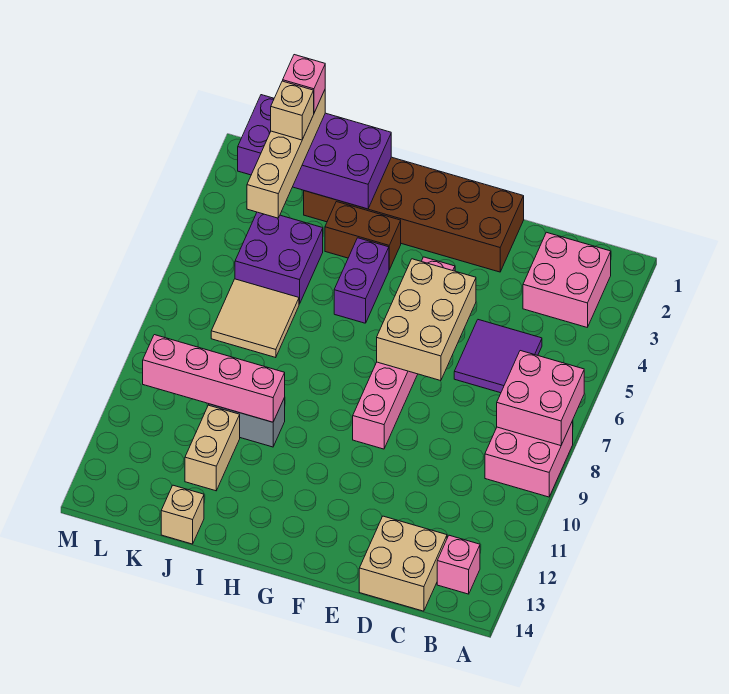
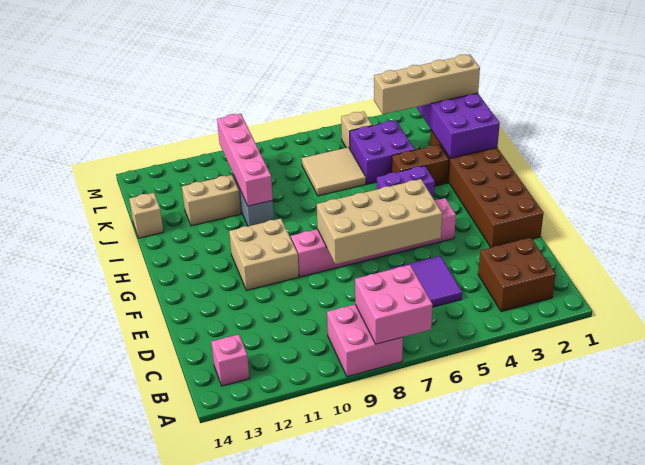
pink 2x2 brick [523,232,611,327] -> brown 2x2 brick [478,238,556,312]
tan 2x2 brick [359,516,447,611] -> tan 2x2 brick moved to [229,219,299,290]
tan 2x3 brick [377,259,476,381] -> tan 2x4 brick [317,179,442,264]
brown 1x2 brick [325,202,401,270] -> brown 1x2 brick turned to [392,145,449,186]
pink 1x1 brick [283,55,325,113] -> none
tan 1x1 brick [271,81,314,140] -> tan 1x1 brick moved to [341,111,372,148]

